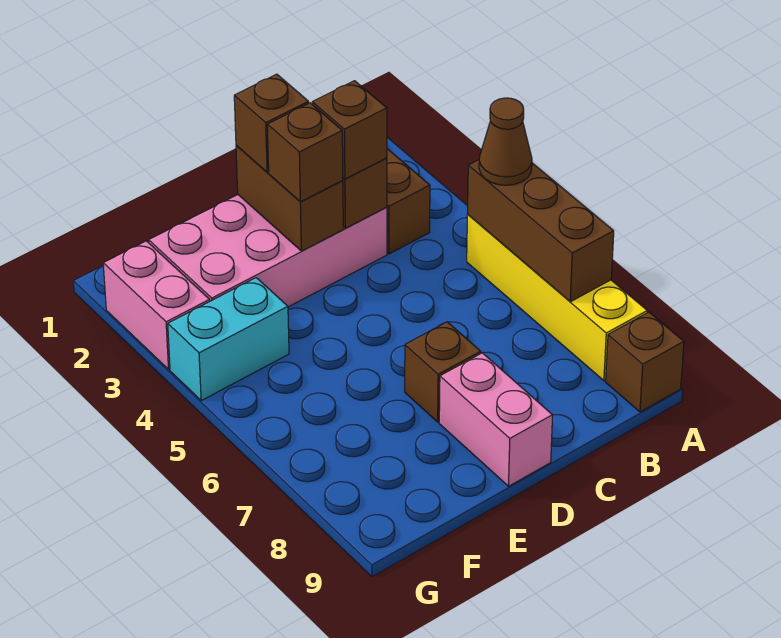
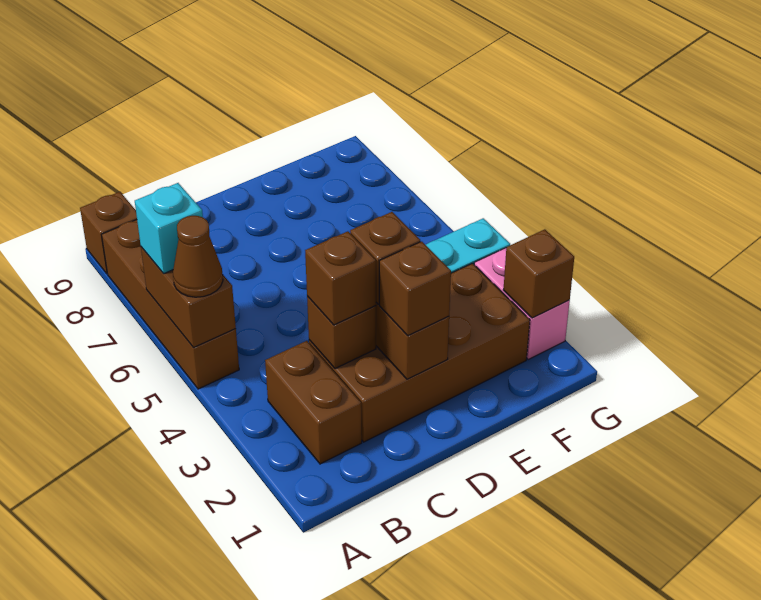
yellow 1x4 brick [467,215,647,381] -> brown 1x4 brick [102,220,239,389]
brown 1x3 brick [468,160,614,302] -> brown 1x2 brick [141,247,236,348]
none -> cyan 1x1 brick [135,183,203,274]
pink 2x4 brick [149,195,387,307] -> brown 2x4 brick [309,263,530,442]
brown 1x1 brick [405,322,481,422] -> brown 1x1 brick moved to [503,229,574,318]
pink 1x2 brick [439,353,553,486] -> none

